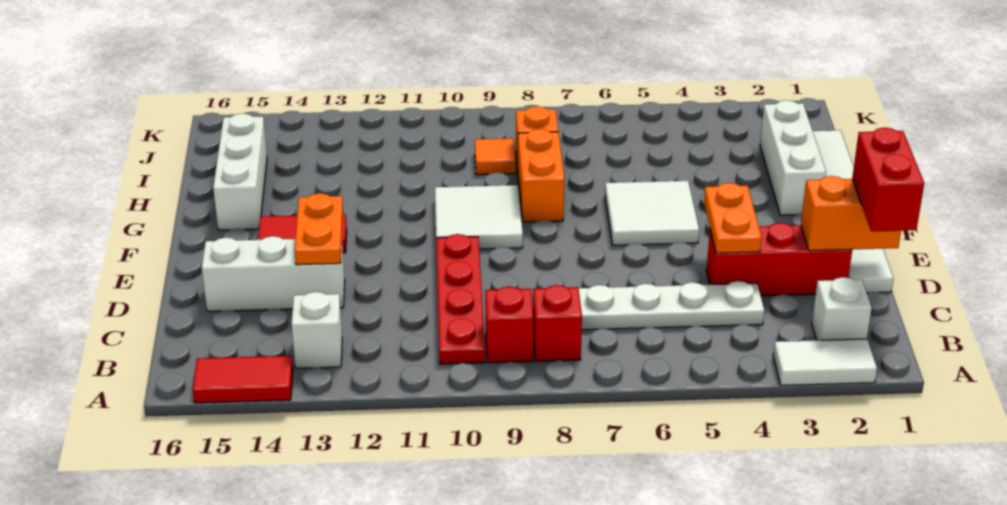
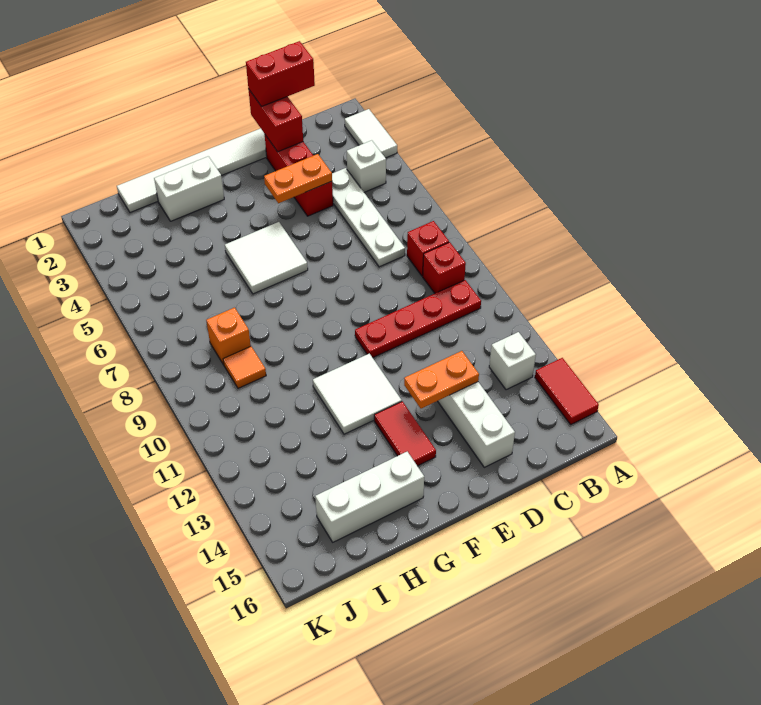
white 1x1 brick [812,277,872,340] -> white 1x1 brick moved to [347,140,386,192]
orange 1x2 brick [801,176,901,251] -> red 1x2 brick [249,90,303,152]
white 2x2 tile [435,185,523,249] -> white 2x2 tile moved to [313,354,402,434]
white 1x3 brick [760,100,826,215] -> white 1x2 brick [154,156,224,221]
orange 1x2 brick [518,129,564,222] -> none

